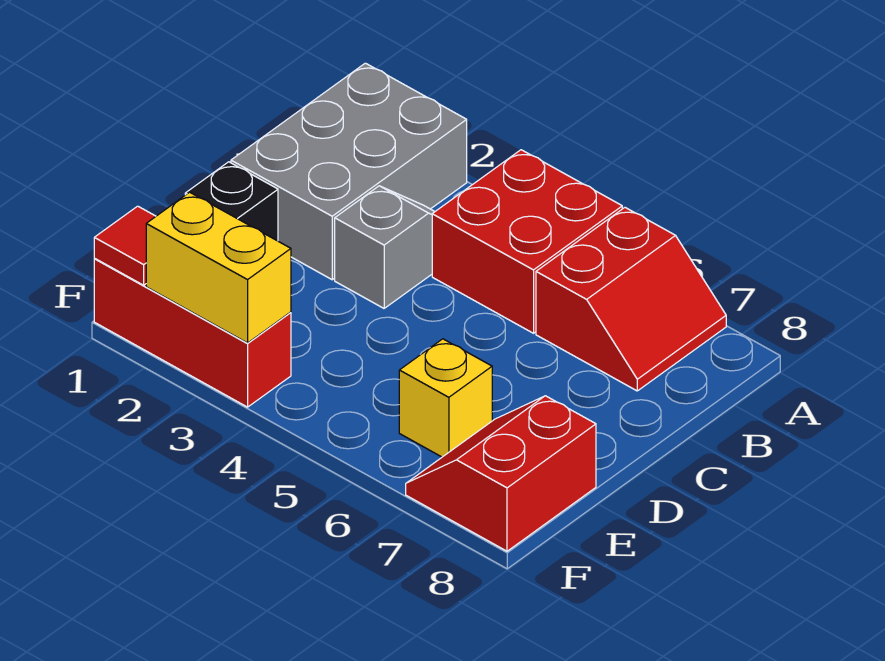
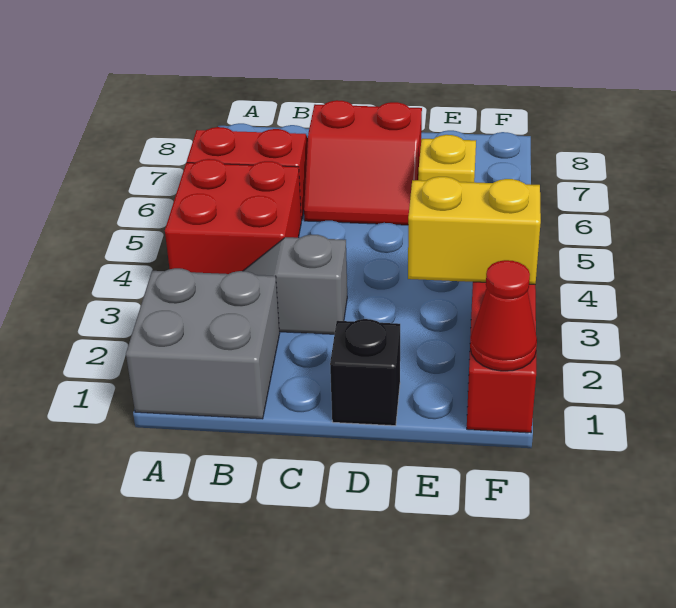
grey 2x3 brick [231,63,467,280] -> grey 2x2 brick [126,268,280,419]
red 2x2 slope [406,396,596,551] -> red 2x2 slope moved to [304,100,422,225]
red 1x1 tile [94,206,156,285] -> red 1x1 cone [470,260,537,371]
yellow 1x2 brick [146,192,291,343] -> yellow 1x2 brick turned to [408,177,541,285]

